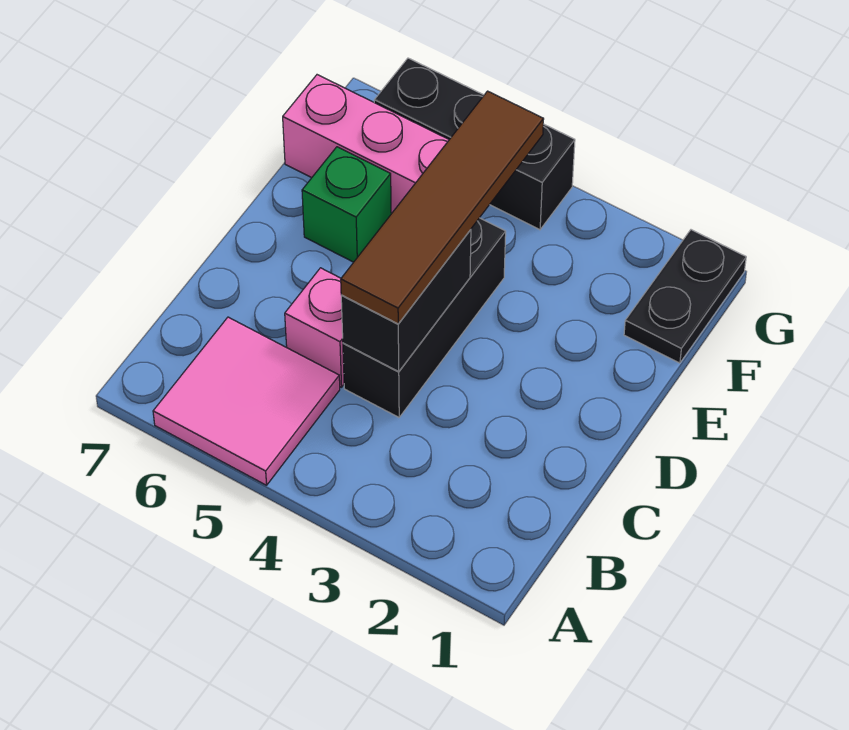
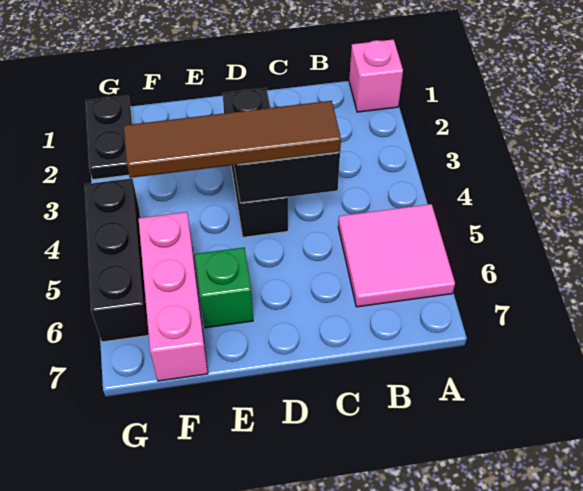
black 1x3 brick [343,218,506,417] -> black 1x3 brick turned to [222,88,288,237]
pink 1x1 brick [285,268,344,387] -> pink 1x1 brick moved to [349,39,403,112]
black 1x2 plate [624,230,746,363] -> black 1x2 plate turned to [86,96,132,180]

